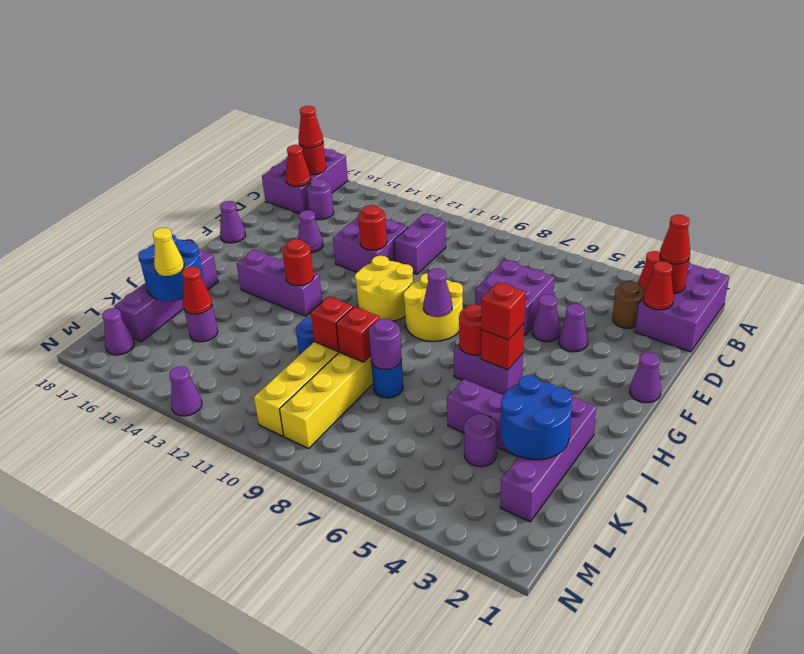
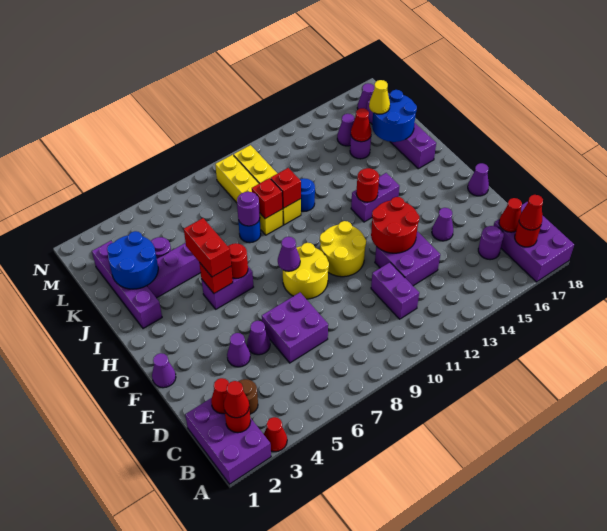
red 1x1 round brick [358,205,387,250] -> red 2x2 round brick [371,197,419,253]
red 1x1 brick [481,282,525,340] -> red 1x2 brick [184,218,231,277]
purple 1x3 brick [237,250,322,316] -> purple 1x2 brick [351,173,399,222]
purple 1x1 cone [170,366,202,416] -> purple 1x1 cone moved to [337,114,354,146]

